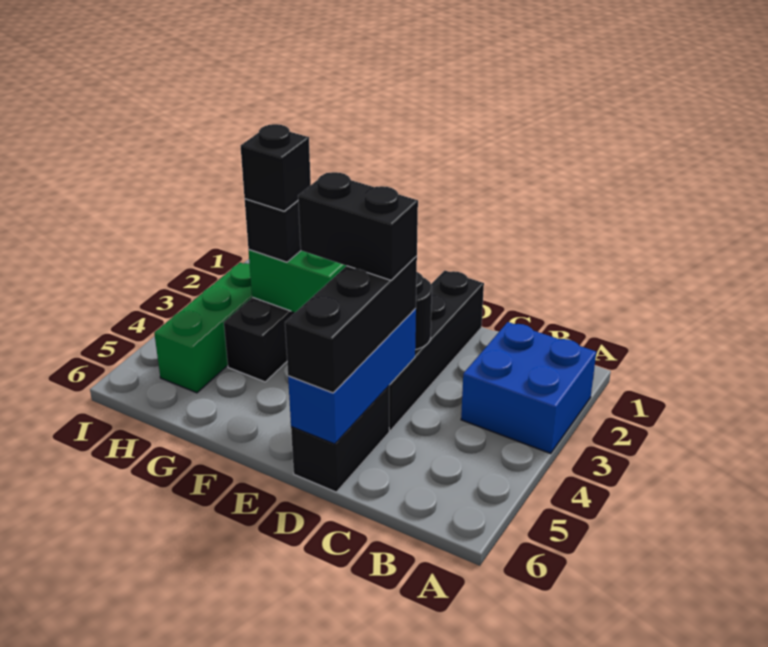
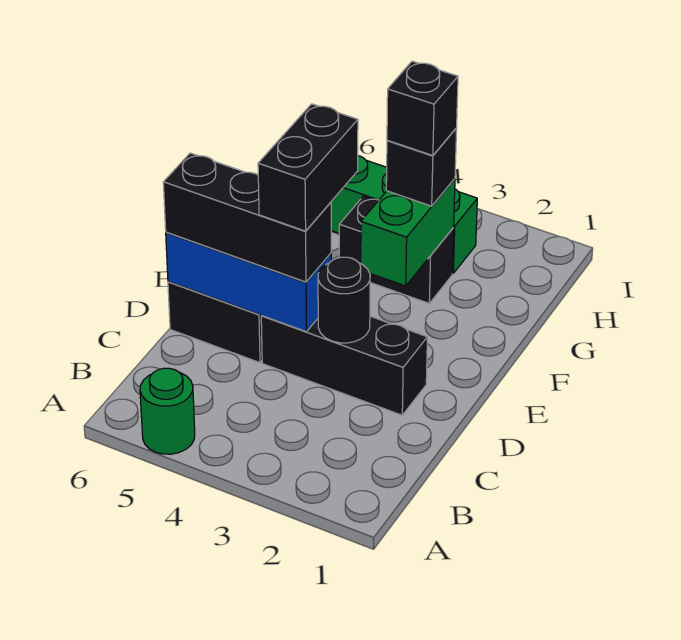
blue 2x2 brick [461,322,596,453] -> none
none -> green 1x1 round brick [140,368,195,454]
black 1x4 brick [389,271,484,431] -> black 1x3 brick [261,316,427,415]

